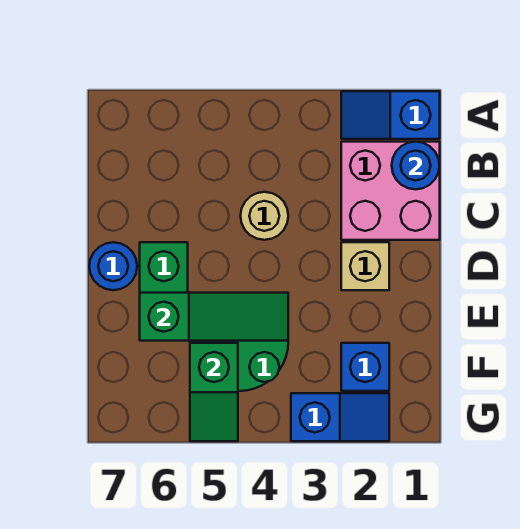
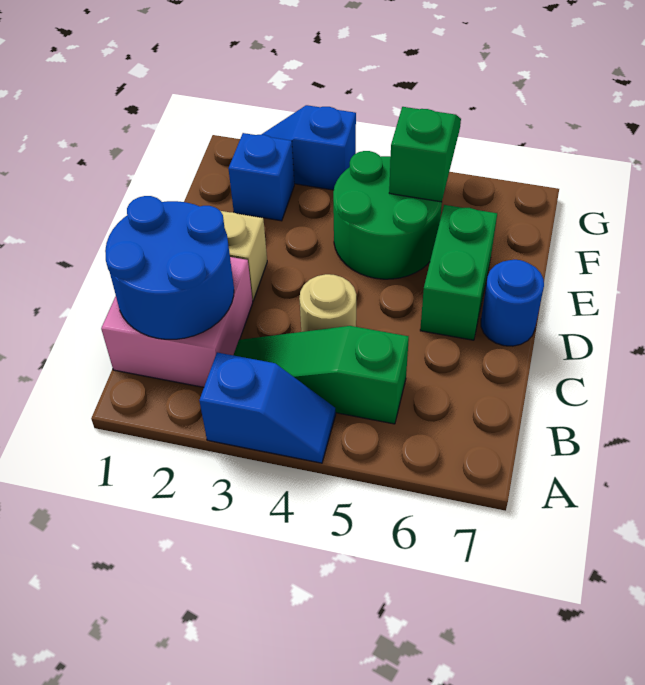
blue 1x2 slope [341,91,440,139] -> blue 1x2 slope moved to [199,352,336,463]
blue 1x1 round brick [392,142,440,189] -> blue 2x2 round brick [105,196,234,339]
green 1x3 slope [140,293,288,341] -> green 1x3 slope moved to [234,326,409,424]

